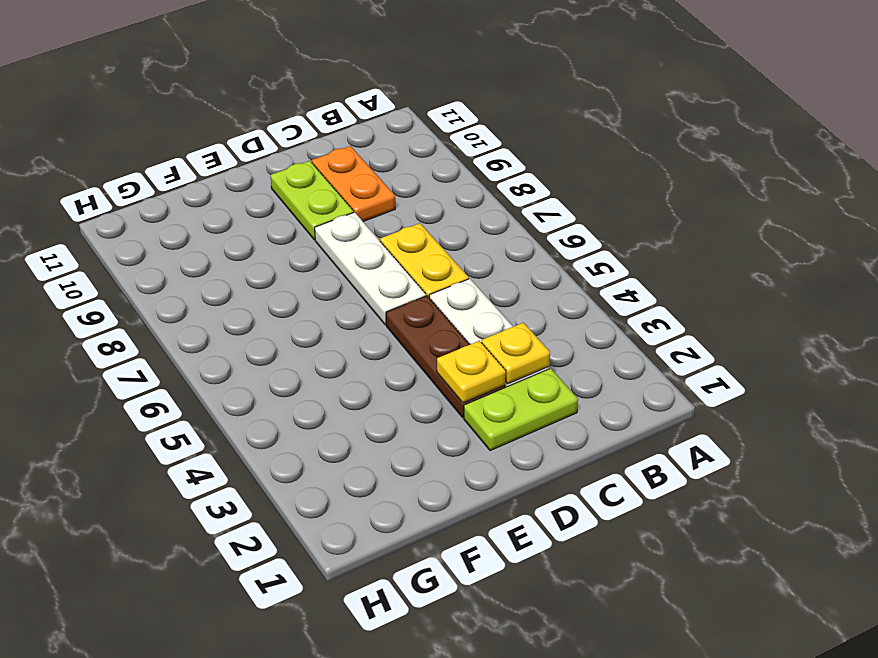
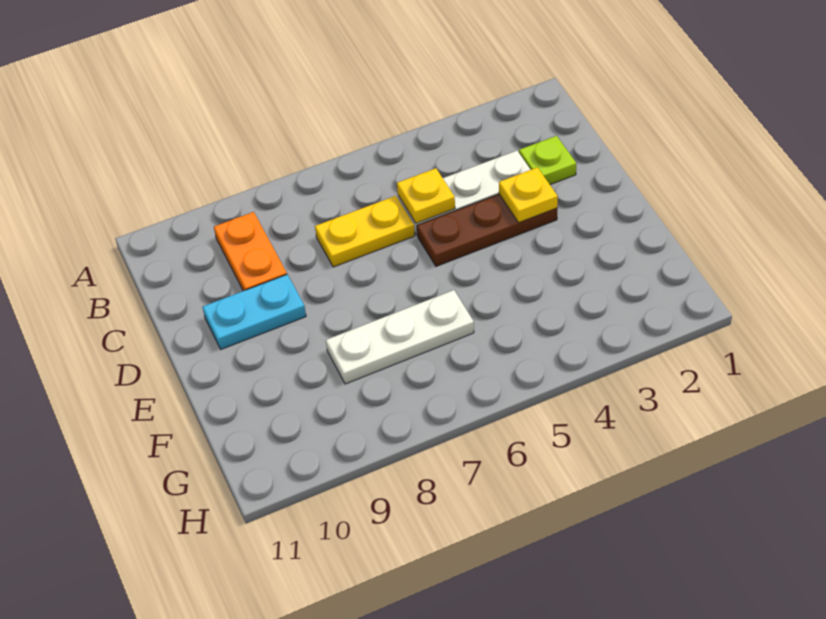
lime 1x2 plate [464,368,578,451] -> lime 1x1 plate [519,136,576,185]
yellow 1x1 plate [482,323,550,384] -> yellow 1x1 plate moved to [397,168,455,223]
orange 1x2 plate [312,146,395,221] -> orange 1x2 plate turned to [214,212,287,291]
white 1x3 plate [315,212,426,325] -> white 1x3 plate moved to [326,290,474,384]
lime 1x2 plate [271,161,354,240] -> cyan 1x2 plate [203,274,306,349]

